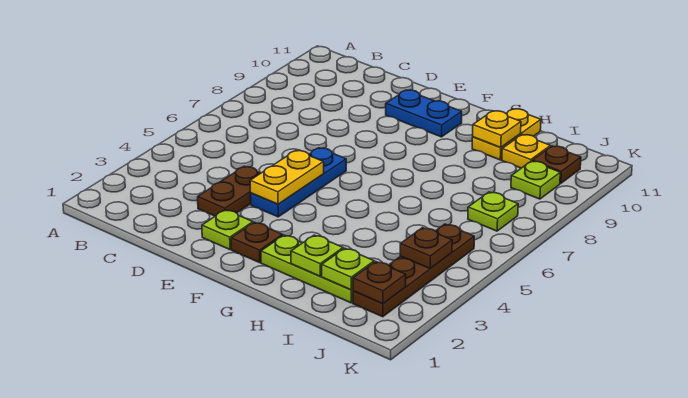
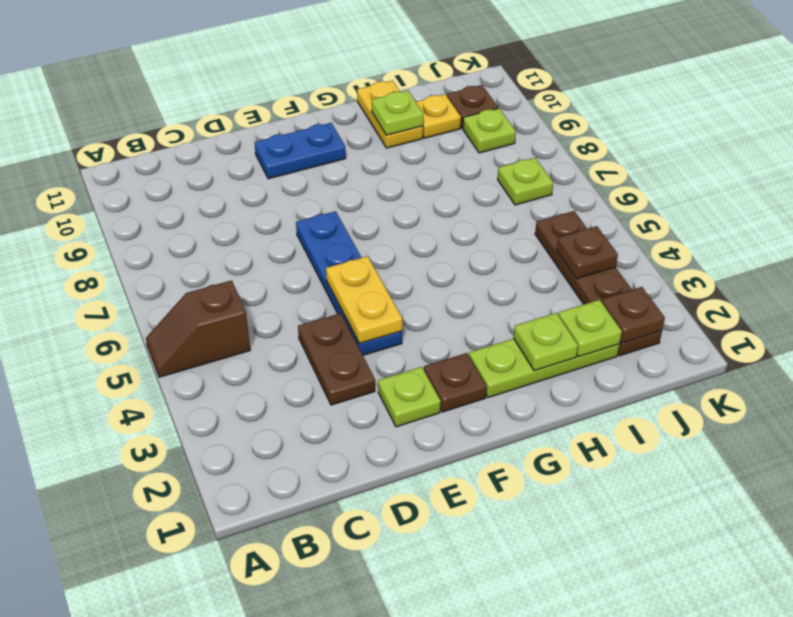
none -> brown 1x2 slope [146,280,250,377]
blue 1x3 plate [250,148,346,217] -> blue 1x4 plate [296,211,402,355]
yellow 1x1 plate [473,111,521,148] -> lime 1x1 plate [372,90,423,135]

